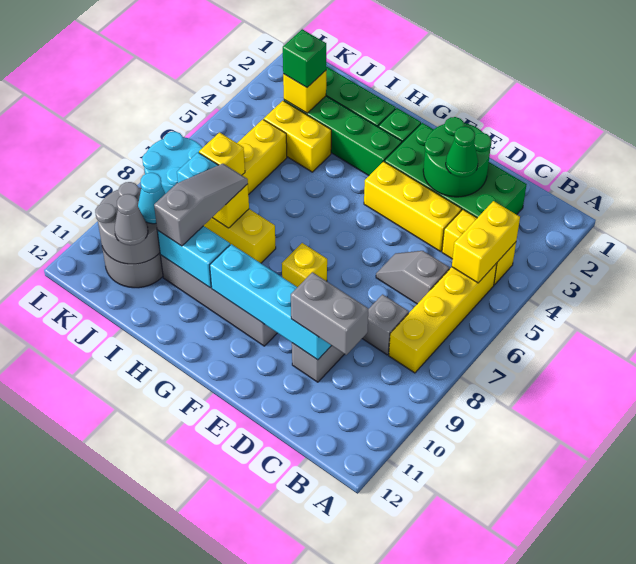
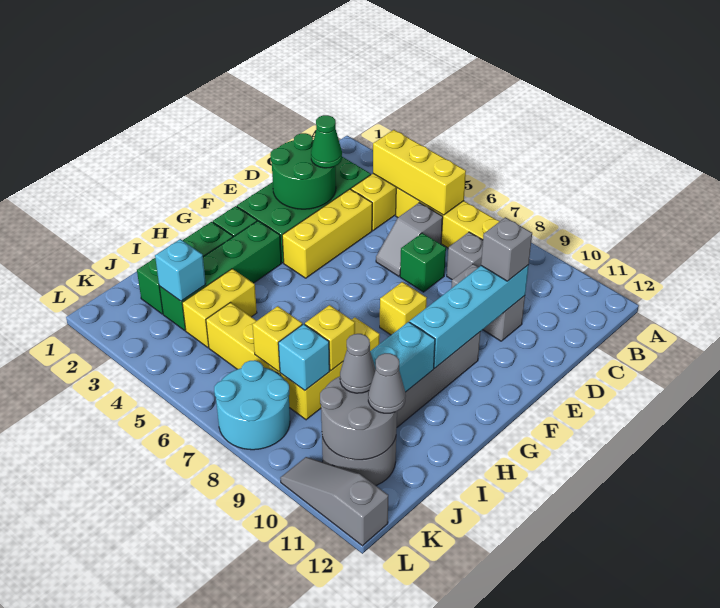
yellow 1x2 brick [452,201,520,283] -> yellow 1x3 brick [373,130,466,215]
grey 1x2 brick [291,272,368,355] -> grey 1x1 brick [481,217,532,281]
grey 1x3 slope [154,164,248,246] -> grey 1x3 slope moved to [280,457,388,546]
yellow 1x1 brick [283,71,326,113] -> cyan 1x1 brick [155,239,206,301]
green 1x1 brick [283,29,326,87] -> green 1x1 brick moved to [400,233,446,292]
cyan 1x1 cone [138,173,165,224] -> grey 1x1 cone [340,334,376,393]

